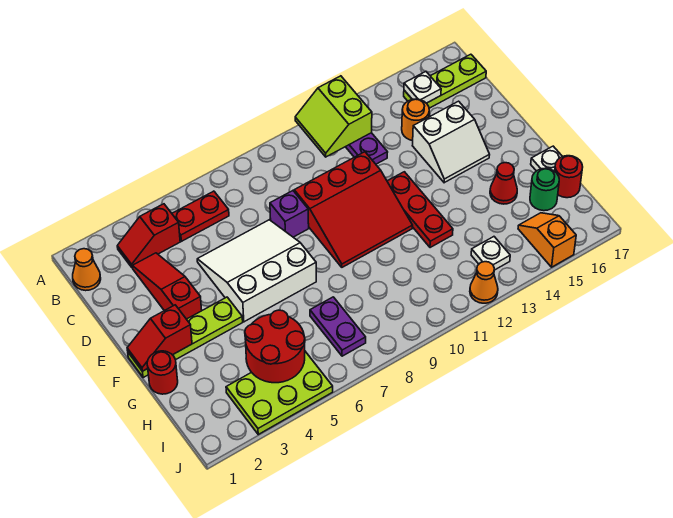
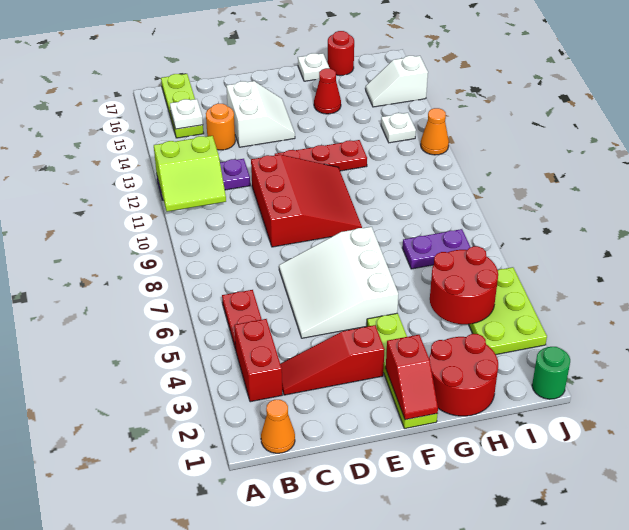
red 1x2 slope [117,204,180,268] -> red 1x2 brick [234,319,282,402]
purple 1x1 brick [270,191,309,237] -> none
red 1x1 round brick [147,351,178,394] -> red 2x2 round brick [429,334,498,416]
green 1x1 round brick [530,168,559,211] -> green 1x1 round brick moved to [532,347,570,399]
orange 1x2 slope [518,213,576,267] -> white 1x2 slope [366,56,428,107]

